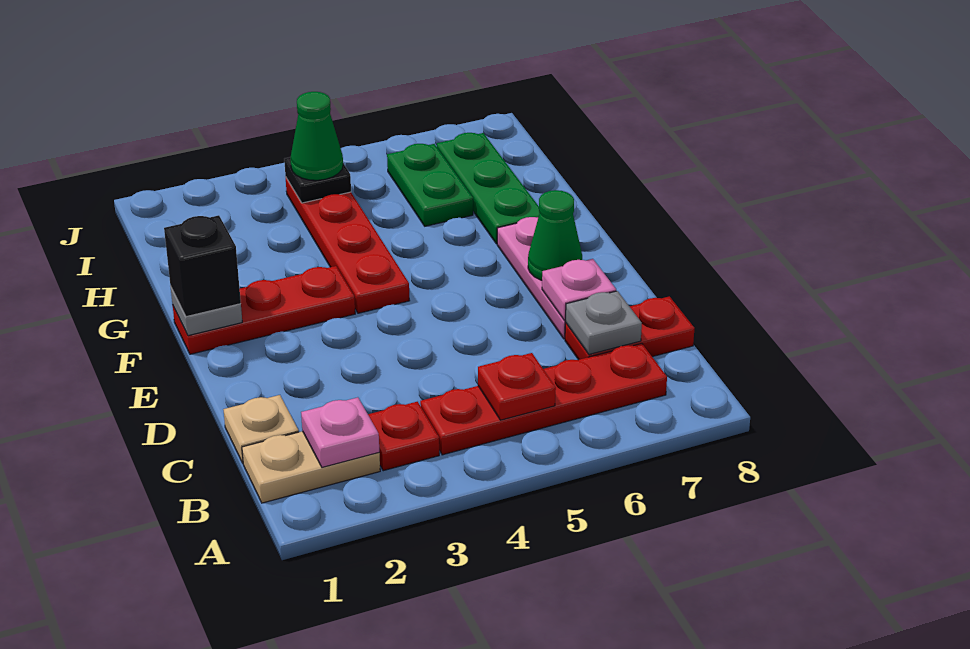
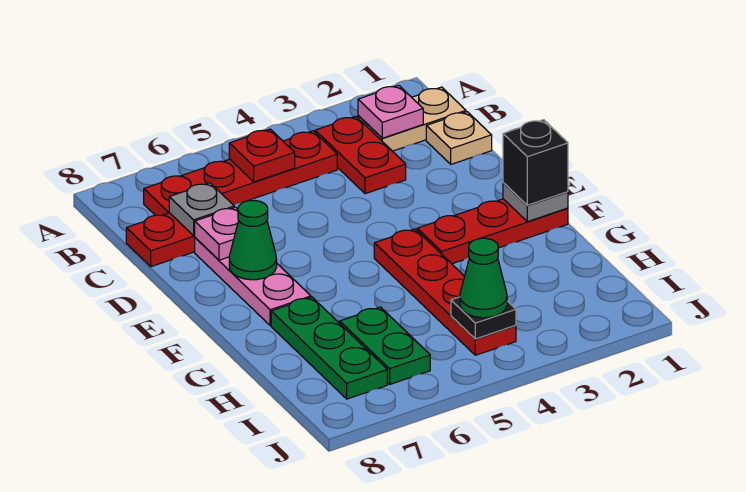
red 1x1 plate [368,402,439,471] -> red 1x2 plate [315,116,406,194]

